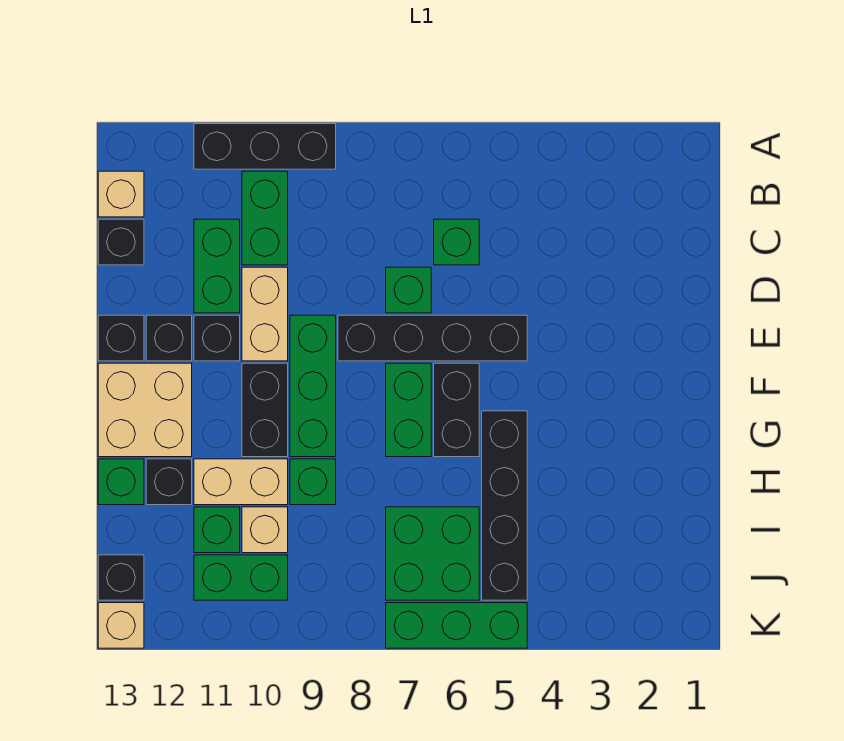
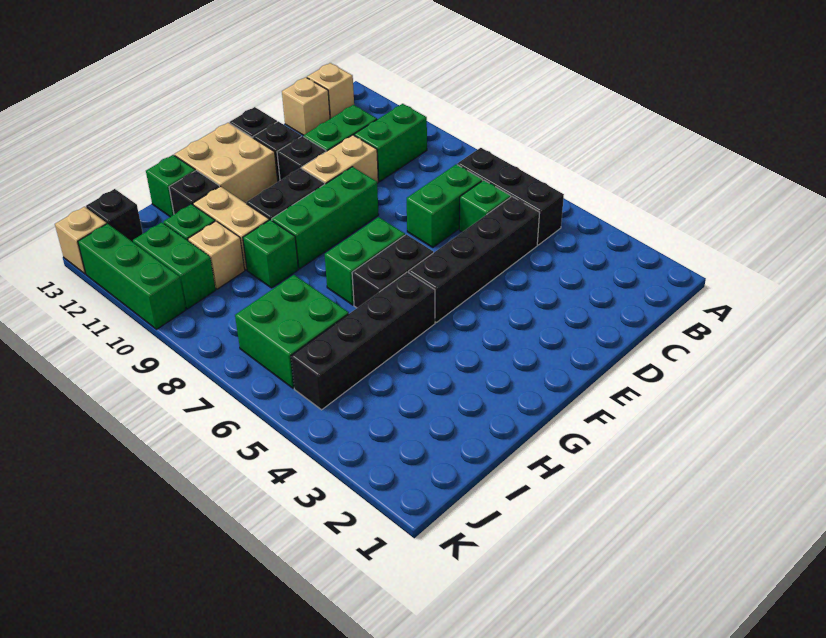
black 1x3 brick [194,124,336,169] -> black 1x3 brick moved to [457,148,564,245]
black 1x1 brick [98,219,144,265] -> tan 1x1 brick [282,77,330,135]
green 1x1 brick [386,267,431,313] -> green 1x2 brick [407,164,482,247]
black 1x4 brick [338,315,527,361] -> black 1x4 brick turned to [409,197,540,322]
green 1x3 brick [386,603,527,648] -> green 1x3 brick moved to [78,224,186,329]

